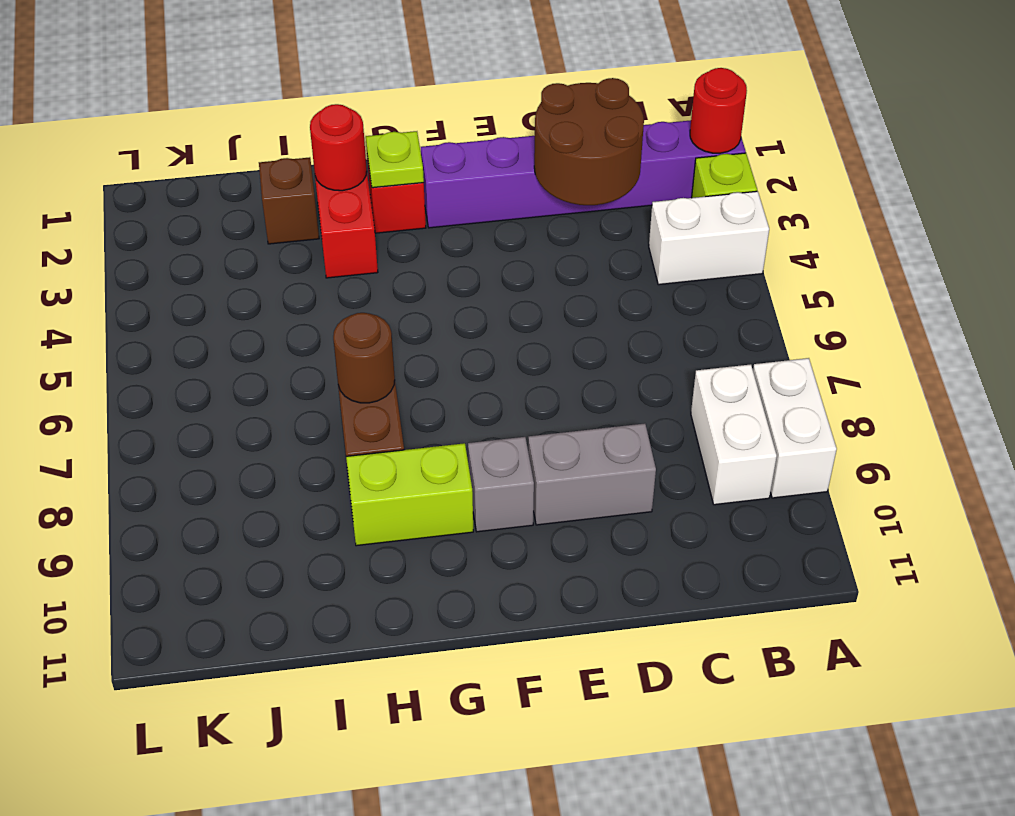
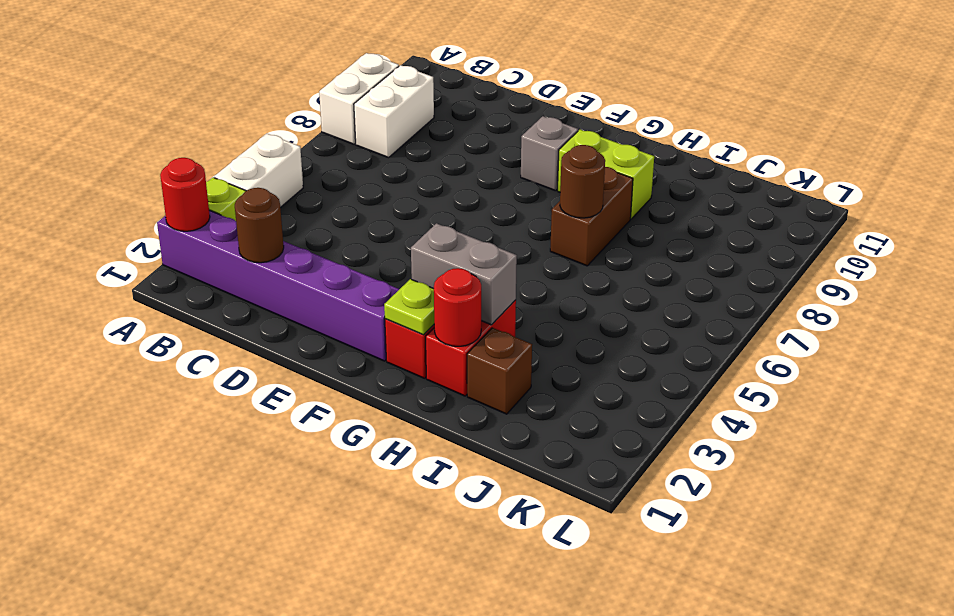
white 1x2 brick [649,191,769,285] -> white 1x2 brick turned to [214,134,303,208]
brown 2x2 round brick [534,78,644,205] -> brown 1x1 round brick [235,188,284,263]
grey 1x2 brick [528,423,656,525] -> grey 1x2 brick moved to [411,223,517,325]

